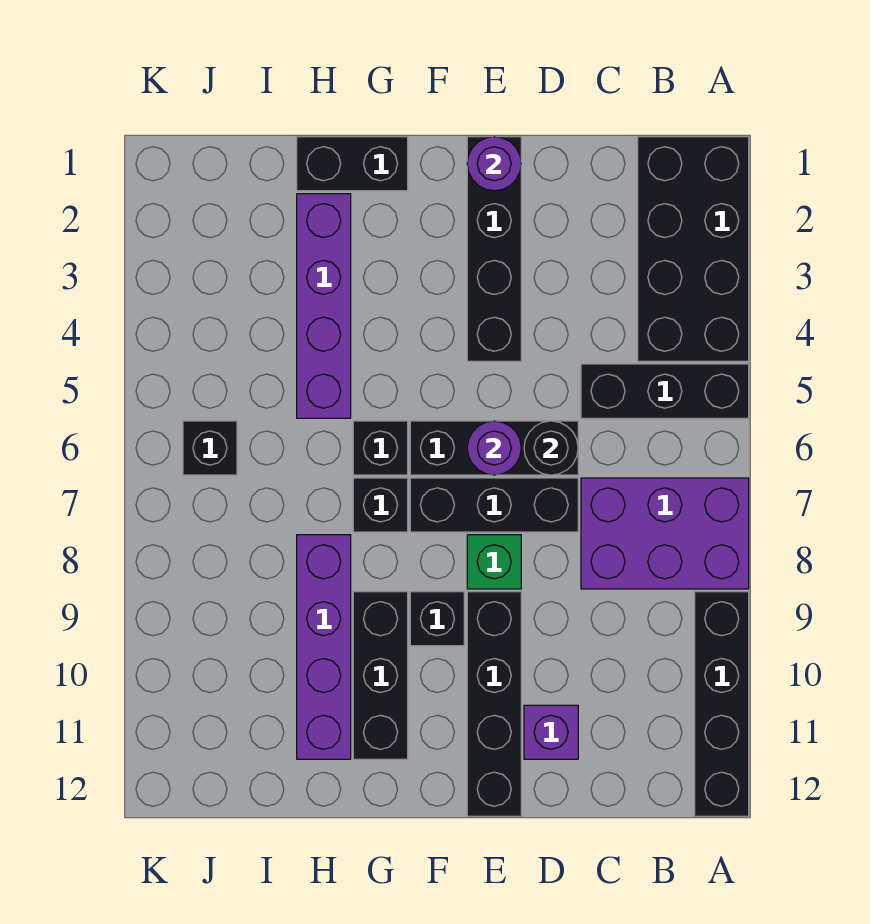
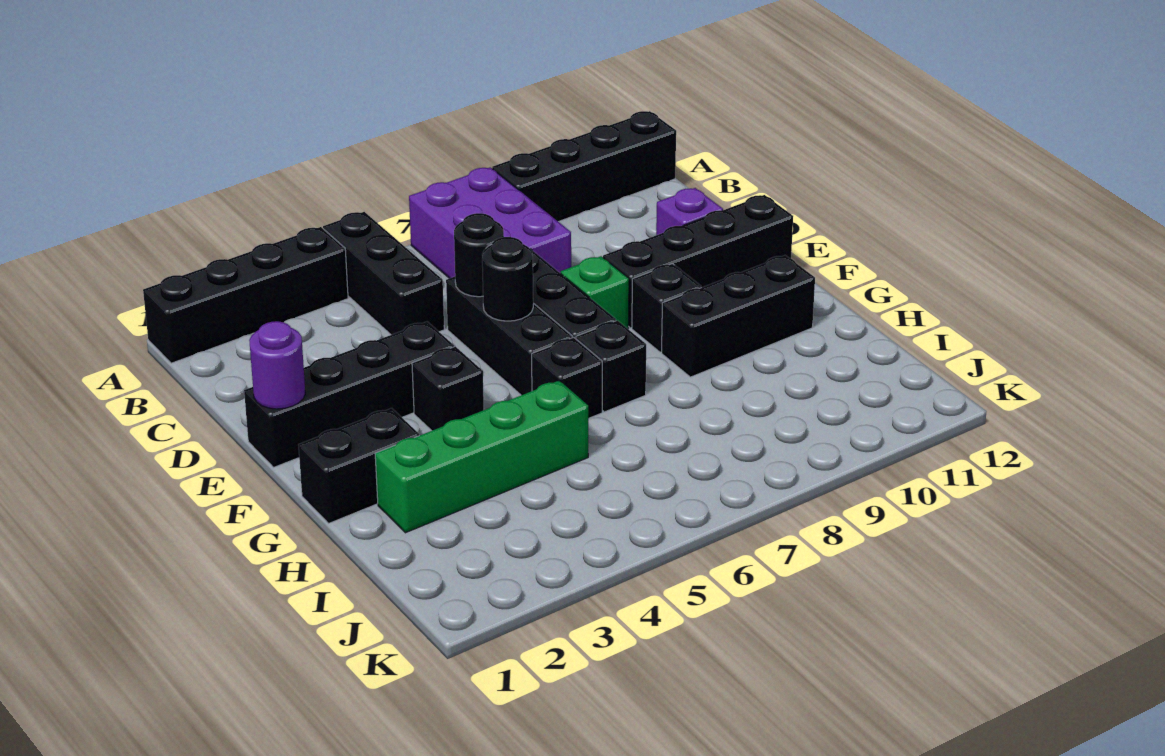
black 2x4 brick [638,137,749,361] -> black 1x4 brick [143,227,348,363]
purple 1x1 round brick [467,421,521,475] -> black 1x1 round brick [482,237,533,321]
black 1x2 brick [297,137,408,191] -> black 1x2 brick turned to [299,408,419,523]
purple 1x4 brick [297,194,351,418] -> green 1x4 brick [375,381,588,533]
purple 1x4 brick [297,535,351,759] -> none
black 1x1 brick [183,421,237,475] -> black 1x1 brick moved to [412,346,484,431]

